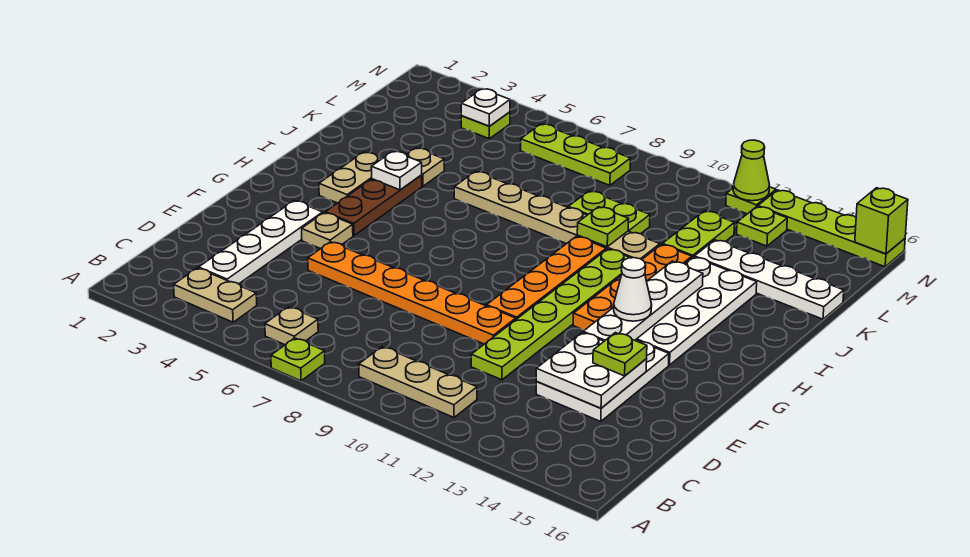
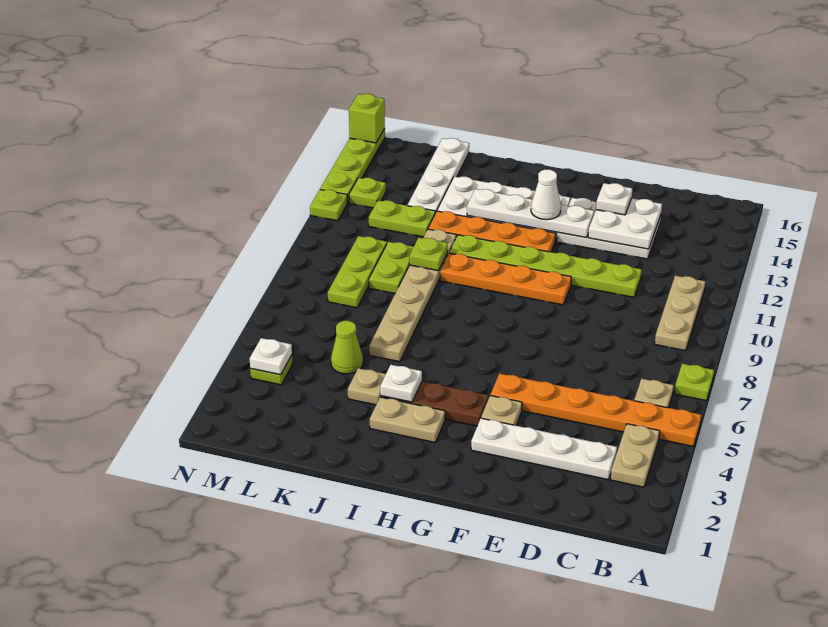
orange 1x6 plate [308,242,516,344] -> orange 1x6 plate turned to [491,373,701,447]
lime 1x1 plate [593,333,647,376] -> white 1x1 plate [596,183,632,215]
lime 1x3 plate [521,124,631,185] -> lime 1x3 plate moved to [328,236,387,308]
lime 1x1 cone [733,140,769,201] -> lime 1x1 cone moved to [331,321,363,374]

